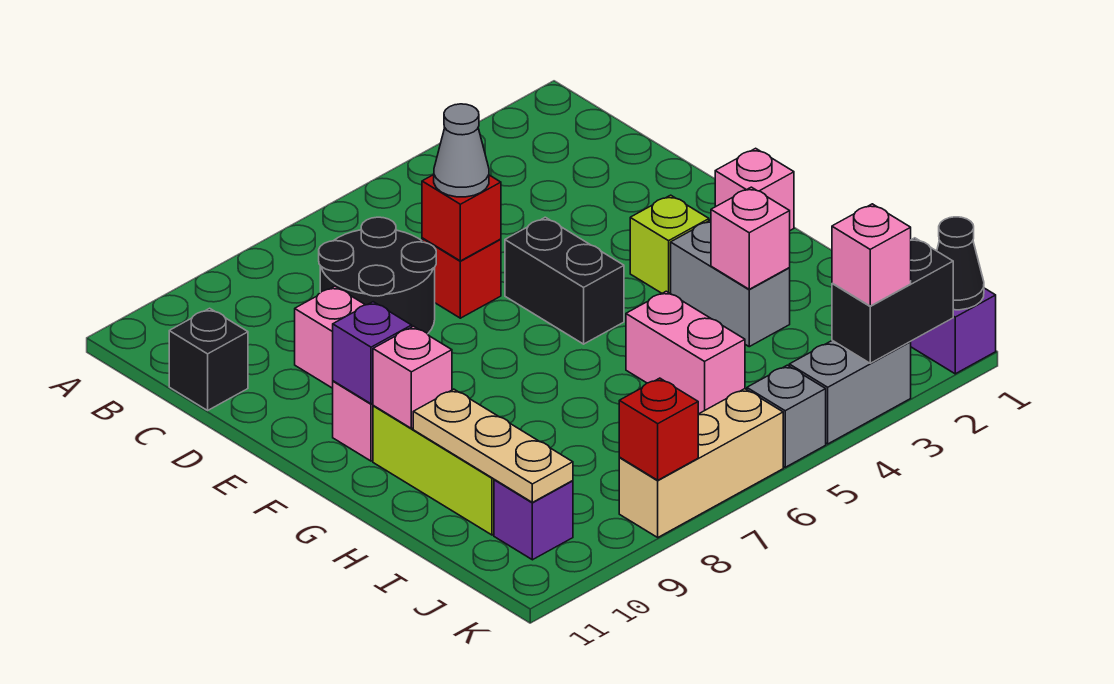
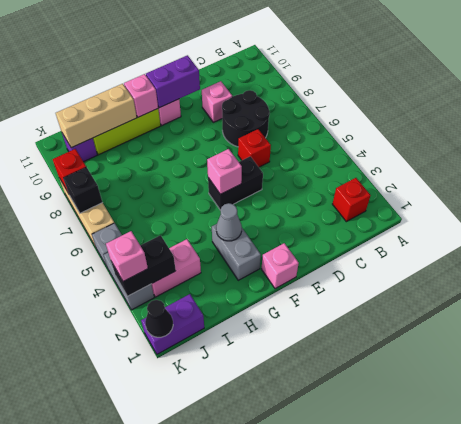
black 1x1 brick [169,308,248,410] -> black 1x1 brick moved to [63,167,102,213]
red 1x1 brick [422,175,501,261] -> red 1x1 brick moved to [333,178,370,222]
grey 1x1 cone [434,104,489,197] -> grey 1x1 cone moved to [216,203,242,241]
lime 1x1 brick [630,195,709,294] -> none
purple 1x1 brick [333,302,412,404] -> purple 1x2 brick [146,55,200,108]
grey 1x2 brick [671,220,790,347] -> grey 1x2 brick turned to [212,224,261,280]
pink 1x1 brick [711,187,790,289] -> pink 1x1 brick moved to [207,149,242,194]
pink 1x2 brick [626,291,745,414] -> pink 1x2 brick moved to [151,239,201,297]
tan 1x3 plate [413,389,573,502] -> tan 1x3 brick [56,84,137,148]
black 1x2 brick [832,238,953,363] -> black 1x2 brick turned to [111,235,176,296]

